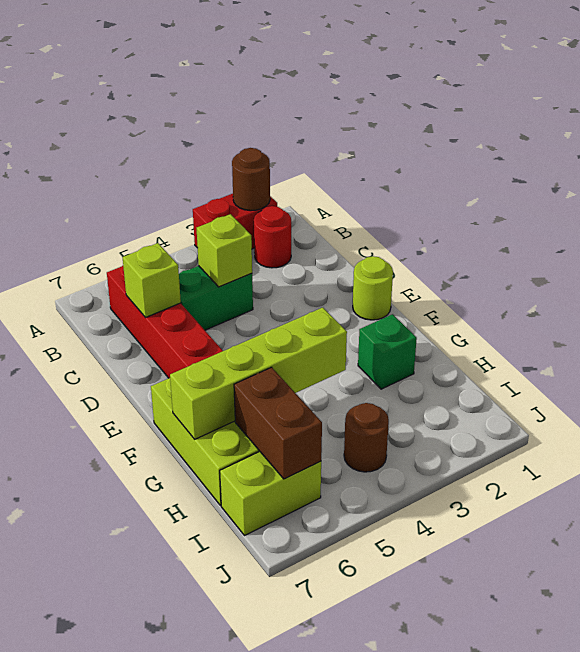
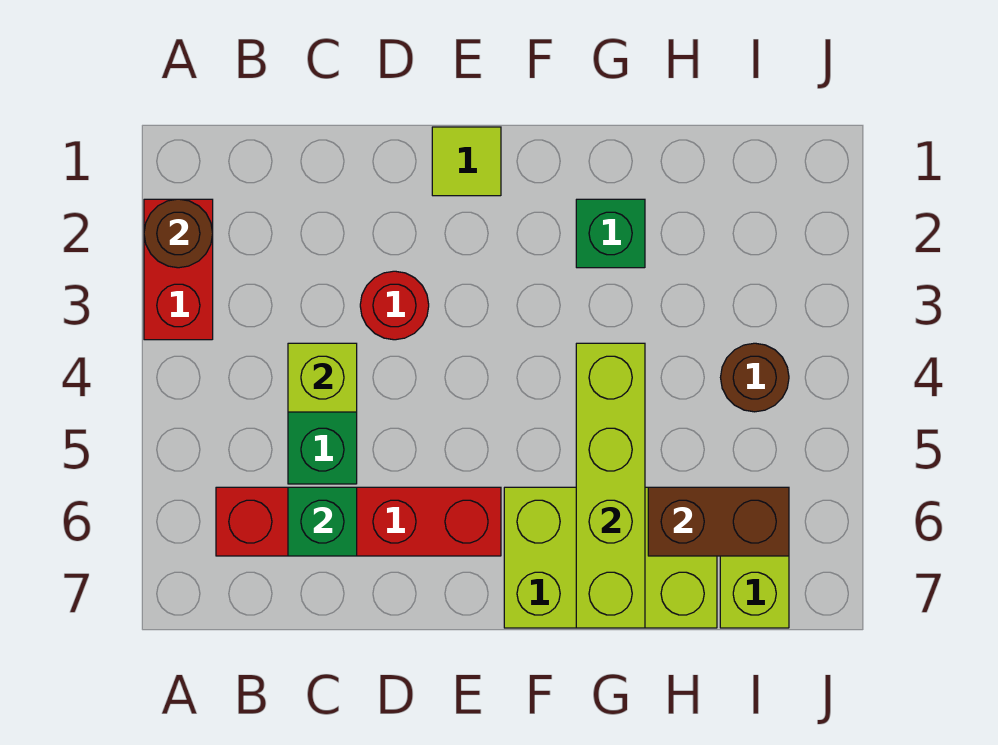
red 1x1 round brick [254,206,291,268] -> red 1x1 round brick moved to [360,271,429,340]
lime 1x1 brick [123,243,181,318] -> green 1x1 brick [288,487,357,556]
lime 1x1 round brick [353,256,393,320] -> lime 1x1 tile [432,127,501,196]

